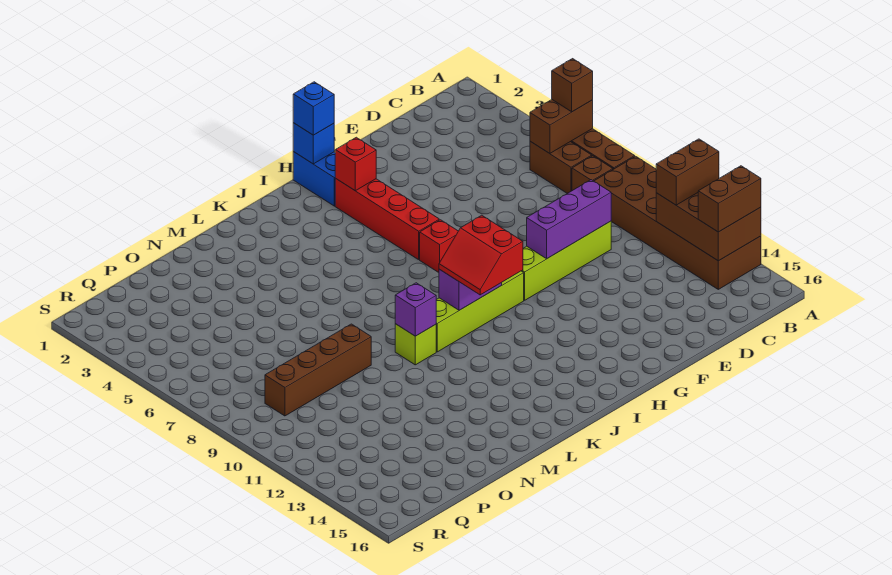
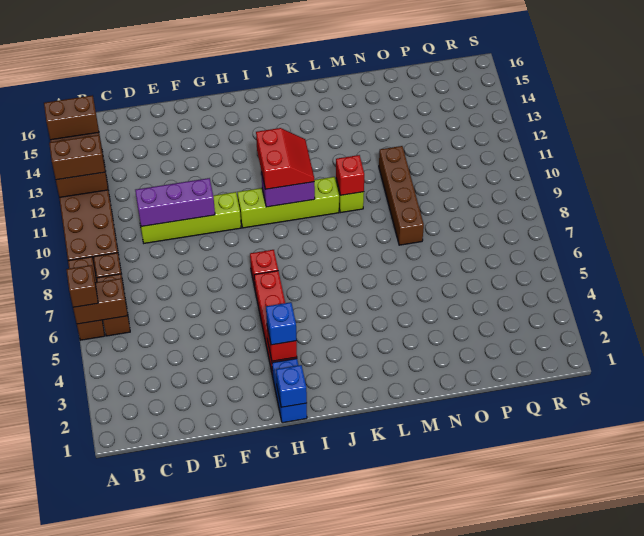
blue 1x1 brick [293,82,334,135] -> blue 1x1 brick moved to [266,302,296,345]
purple 1x1 brick [395,283,436,336] -> red 1x1 brick [336,155,364,195]
brown 1x4 brick [265,324,371,416] -> brown 1x4 brick turned to [379,146,424,245]

